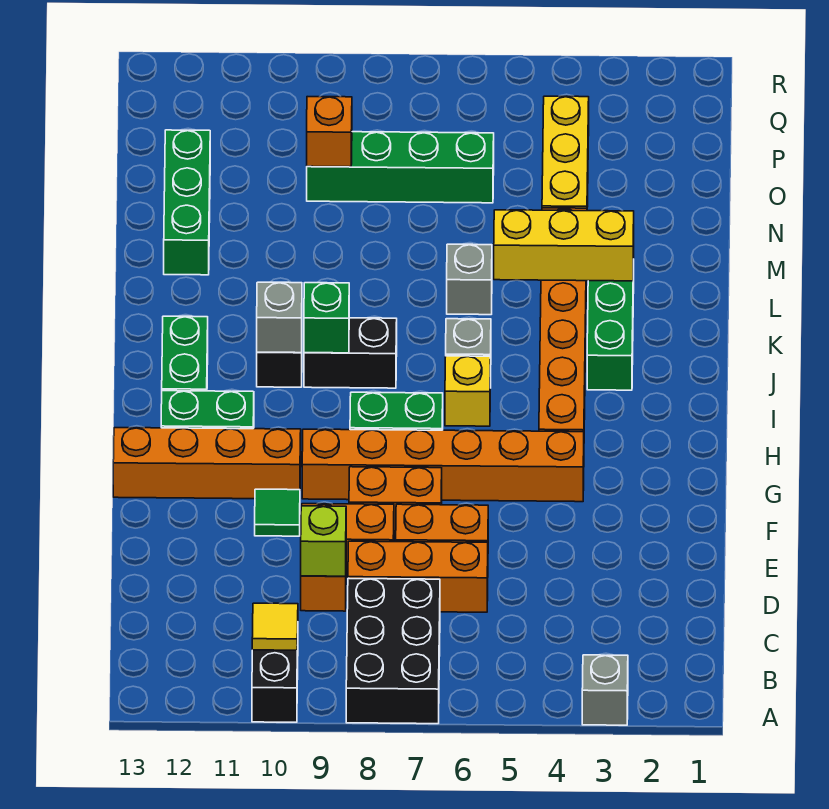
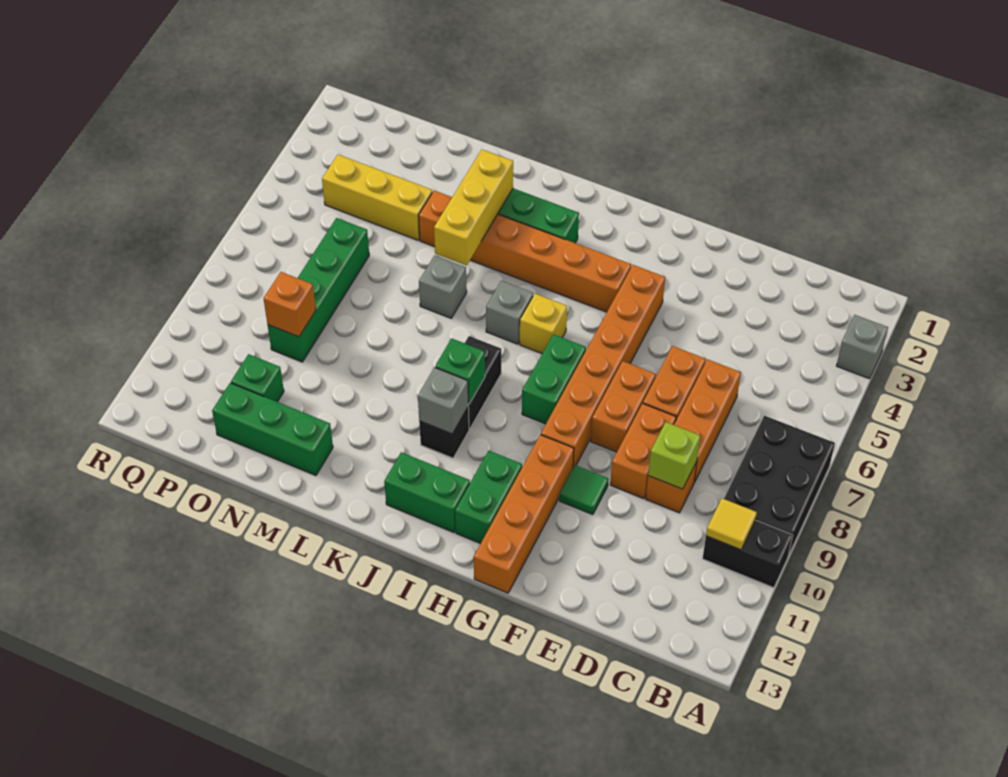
black 2x3 brick [346,578,440,724] -> black 2x3 brick turned to [724,416,835,556]
none -> green 1x1 brick [231,354,284,402]

